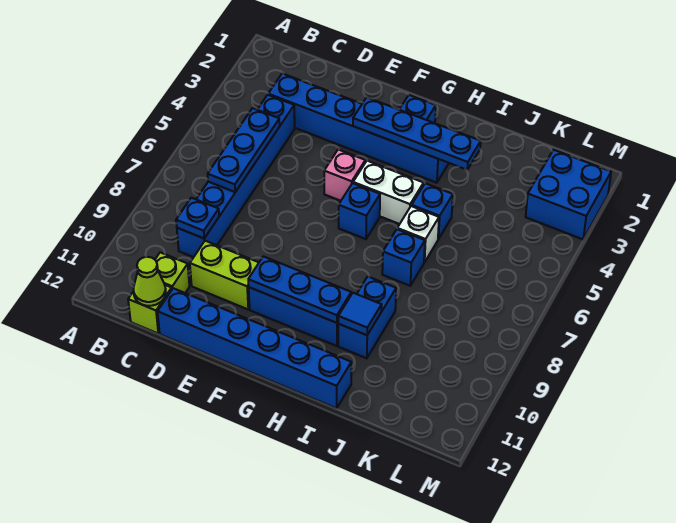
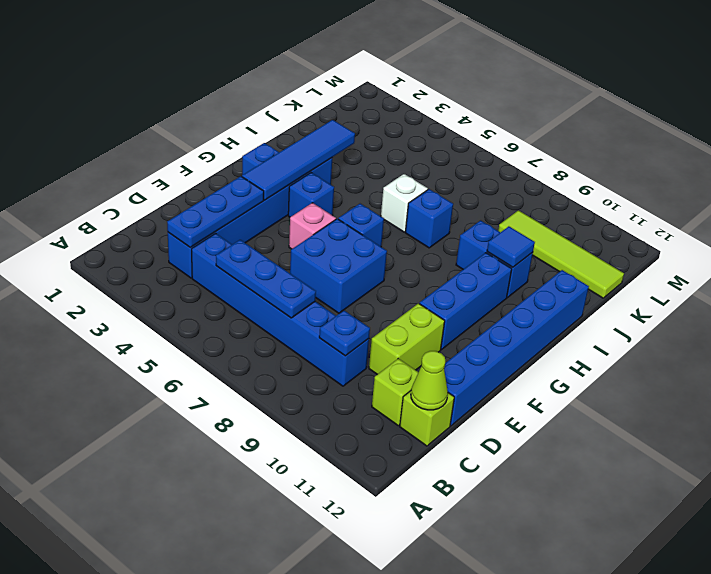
blue 1x4 plate [353,97,481,170] -> blue 1x4 tile [242,120,355,200]
blue 1x3 plate [248,256,351,323] -> blue 1x3 plate moved to [167,176,264,248]
white 1x2 brick [353,161,424,224] -> none
blue 1x1 brick [412,183,453,239] -> blue 1x1 brick moved to [288,173,334,217]
none -> lime 1x4 tile [498,210,624,298]
blue 2x2 brick [526,150,611,239] -> blue 2x2 brick moved to [290,219,387,313]

